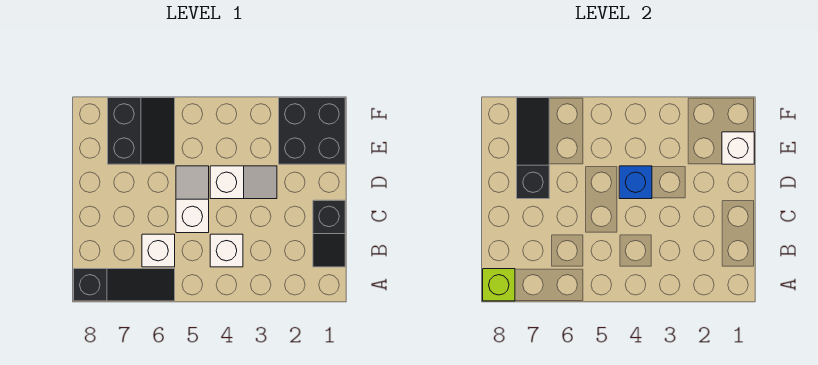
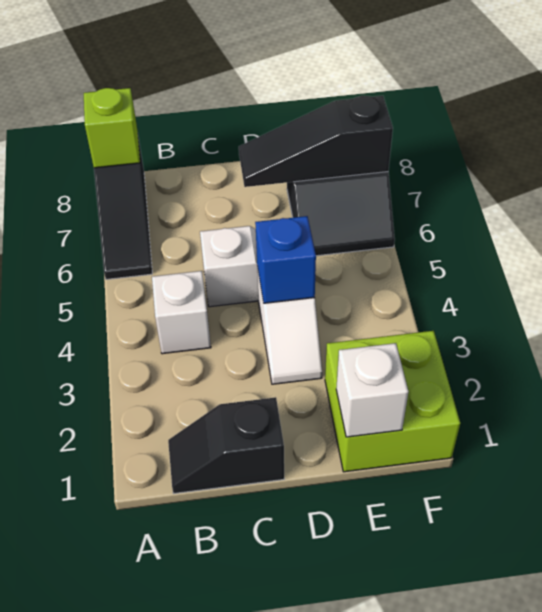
white 1x1 brick [142,234,175,267] -> none
black 1x3 slope [517,98,549,199] -> black 1x3 slope turned to [239,96,393,187]
black 2x2 brick [279,98,345,164] -> lime 2x2 brick [325,331,460,472]

